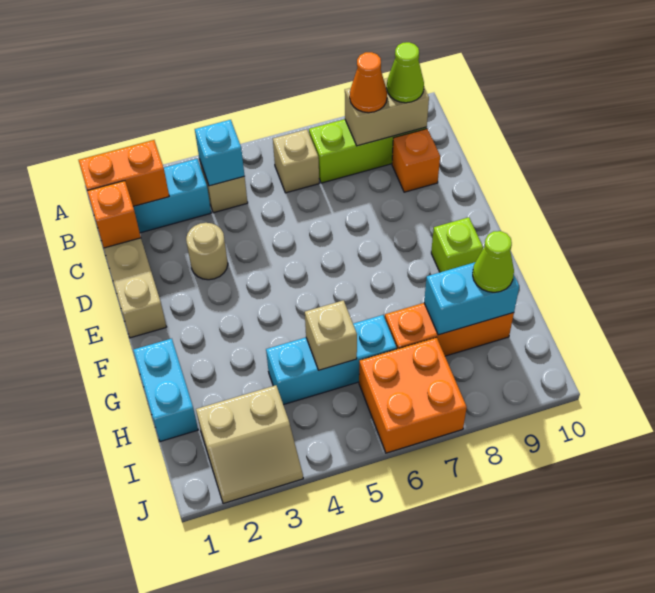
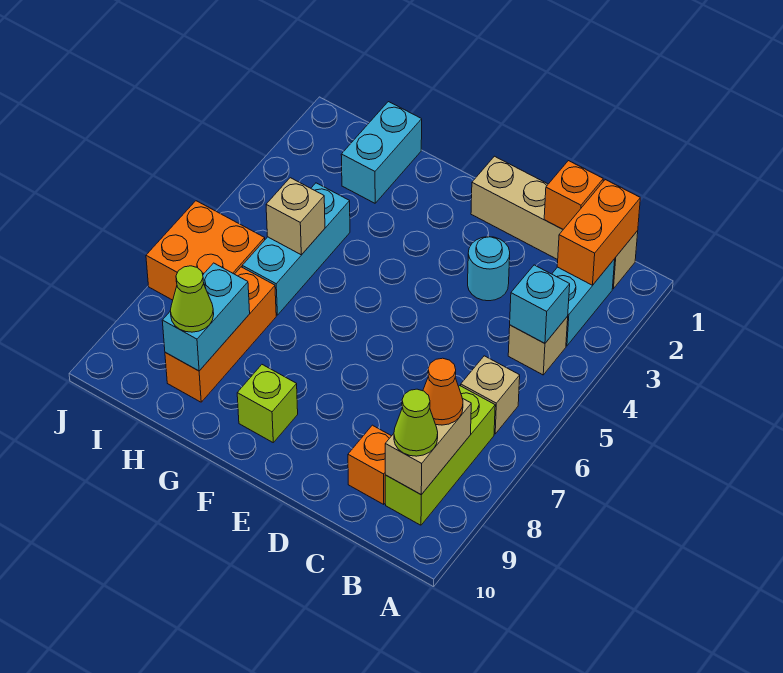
tan 1x1 round brick [186,223,228,280] -> cyan 1x1 round brick [468,237,510,301]
cyan 1x2 brick [133,339,198,442] -> cyan 1x2 brick turned to [341,102,422,203]
tan 2x2 slope [196,385,303,504] -> none

